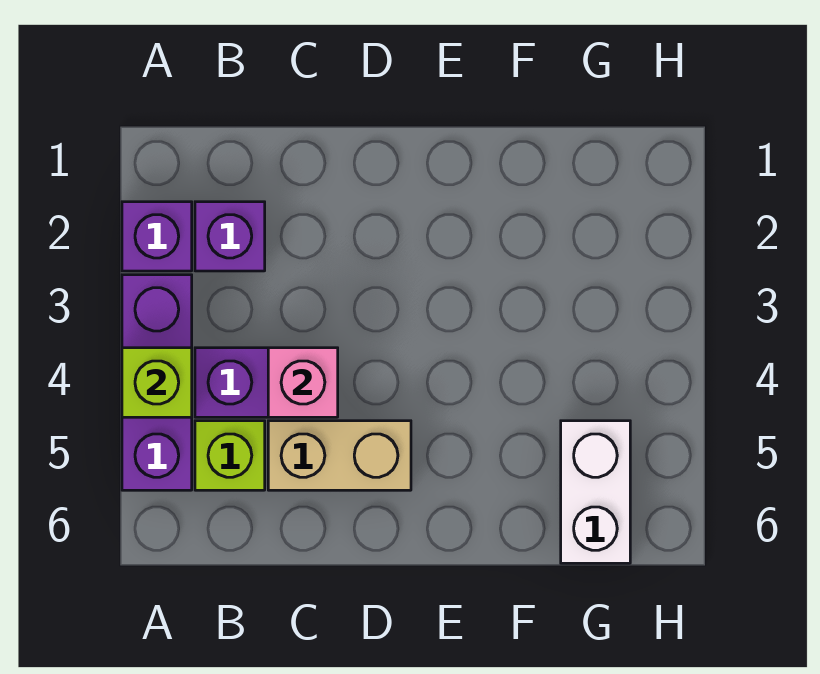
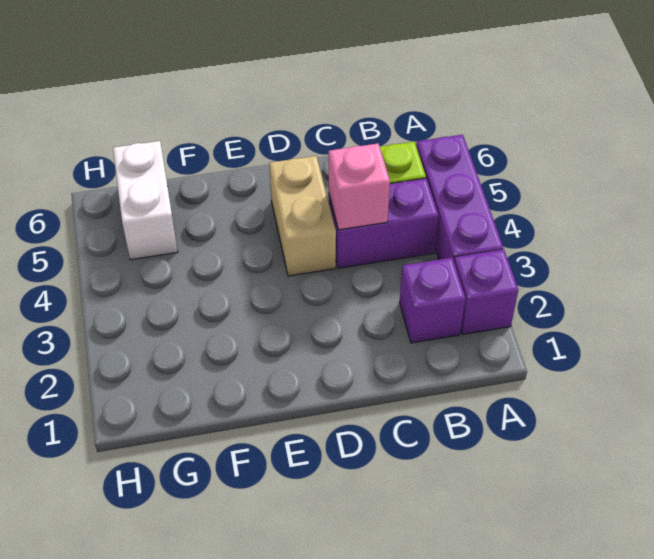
lime 1x1 brick [122,348,192,417] -> none
tan 1x2 brick [268,421,411,490] -> tan 1x2 brick turned to [269,156,336,276]

